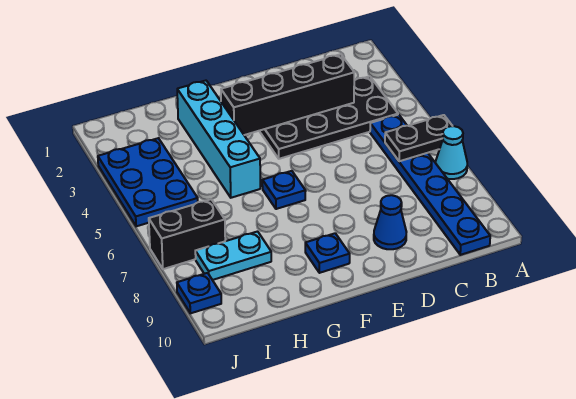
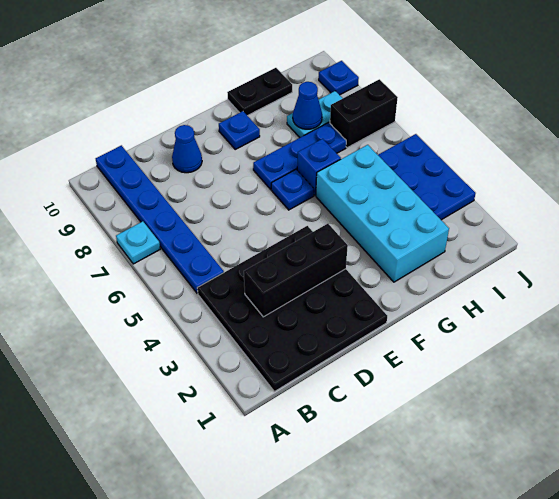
black 1x2 plate [385,115,452,161] -> black 1x2 plate moved to [227,68,292,116]
cyan 1x1 cone [436,126,467,179] -> cyan 1x1 plate [116,221,160,264]
black 2x4 plate [260,76,398,159] -> black 4x4 plate [197,226,387,392]
black 1x4 brick [221,54,354,135] -> black 1x3 brick [244,224,348,317]
none -> blue 1x3 plate [253,123,346,189]
cyan 1x4 brick [177,81,260,198] -> cyan 2x4 brick [316,145,449,282]
none -> blue 1x1 brick [297,139,341,195]
none -> blue 1x1 cone [293,82,322,129]

